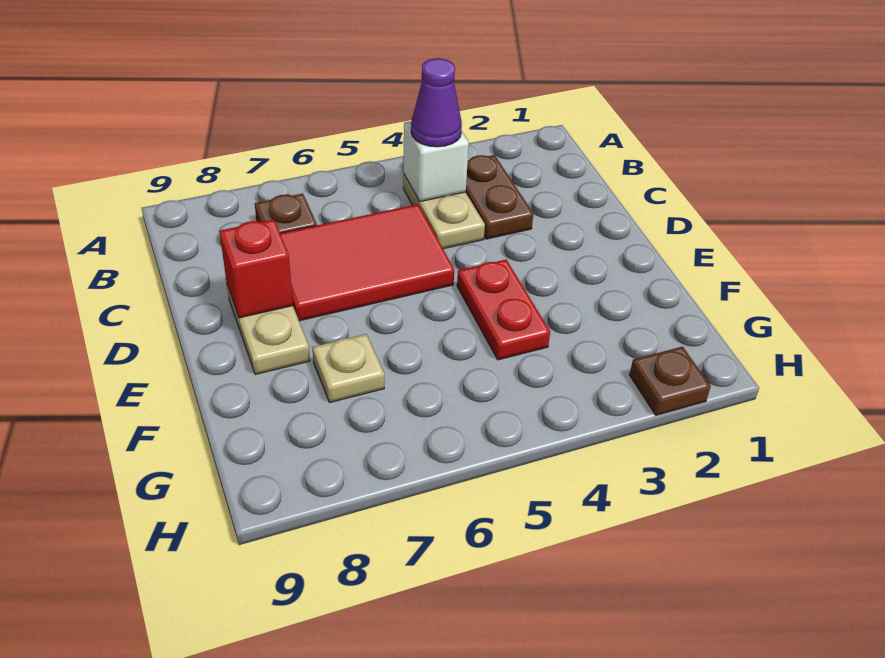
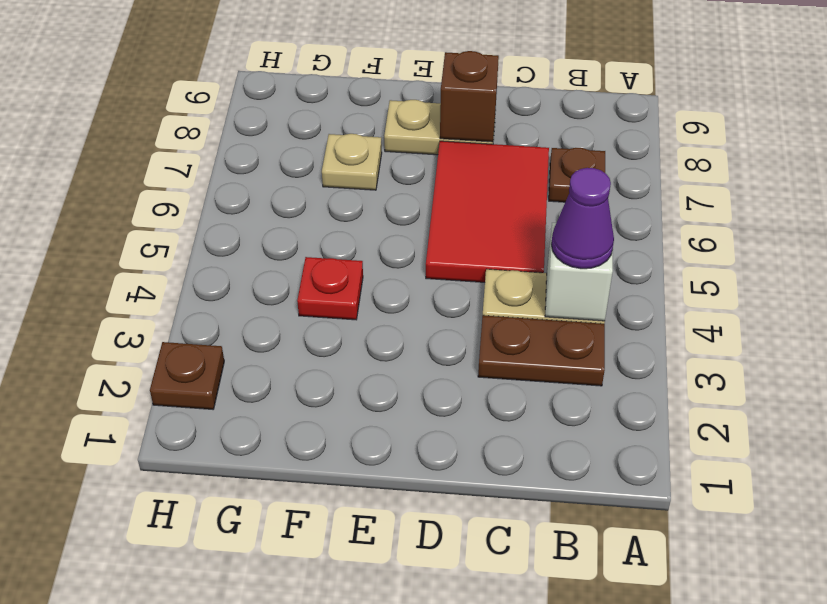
red 1x1 brick [219,219,293,318] -> brown 1x1 brick [440,51,499,142]
red 1x2 plate [457,260,550,360] -> red 1x1 plate [297,257,363,320]

